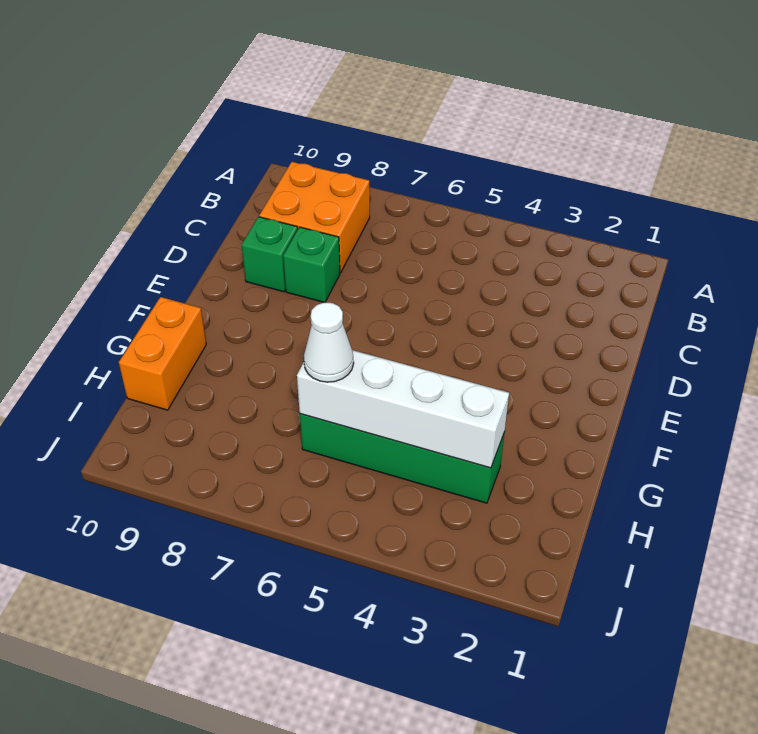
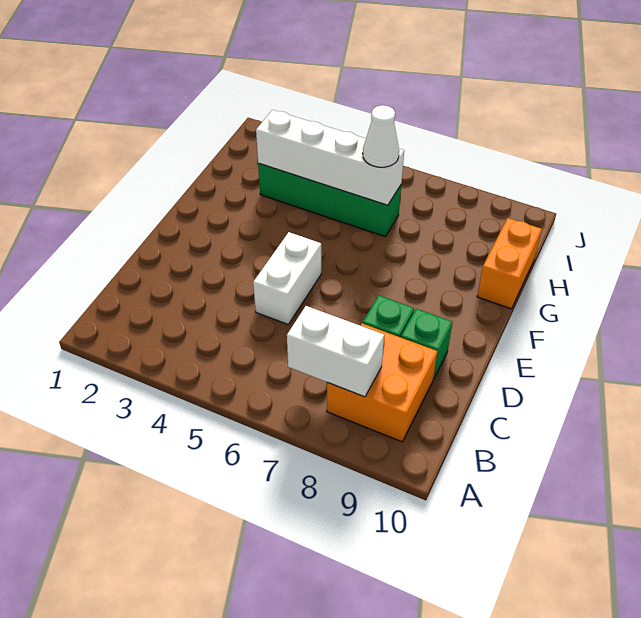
none -> white 1x2 brick [287,306,384,397]
none -> white 1x2 brick [253,232,321,324]

